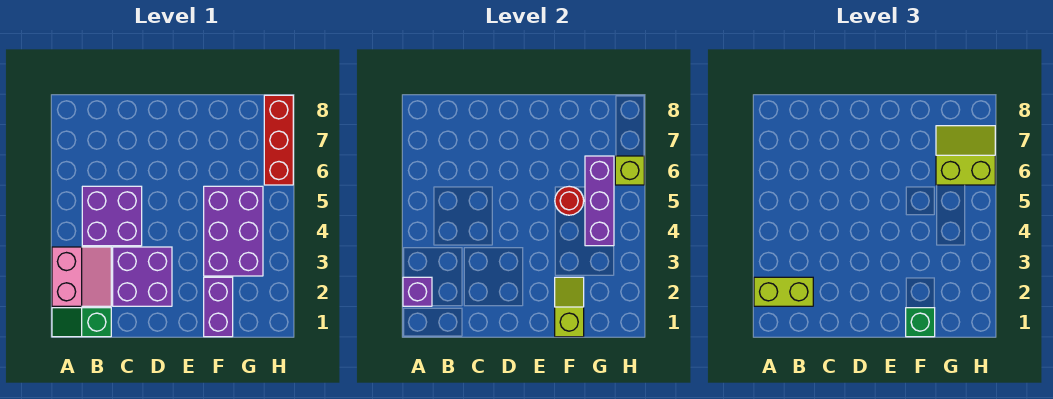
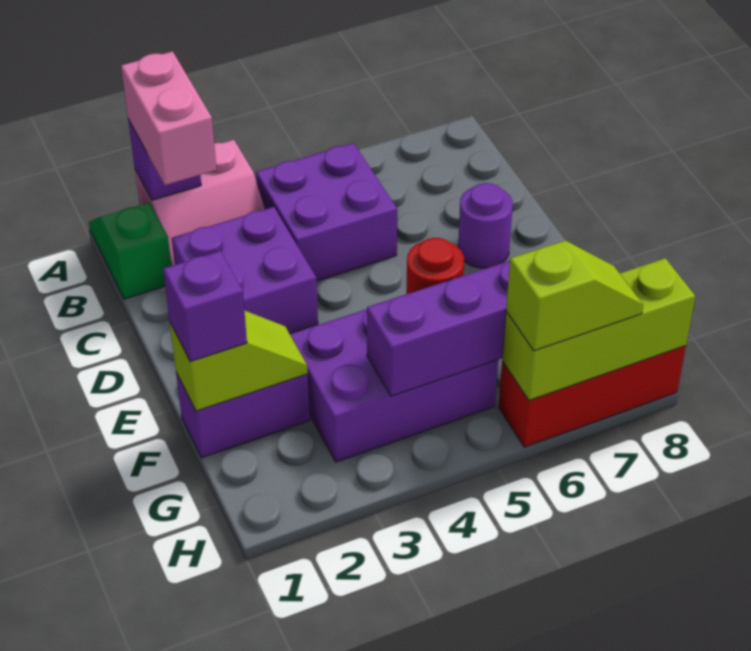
lime 1x2 brick [754,277,813,306] -> pink 1x2 brick [121,51,217,185]
none -> purple 1x1 round brick [458,183,513,268]
green 1x1 brick [906,308,935,337] -> purple 1x1 brick [163,251,247,362]
lime 2x2 slope [936,126,995,185] -> lime 1x2 slope [506,240,643,351]
lime 1x1 brick [615,156,644,185] -> lime 1x3 brick [502,258,695,400]

